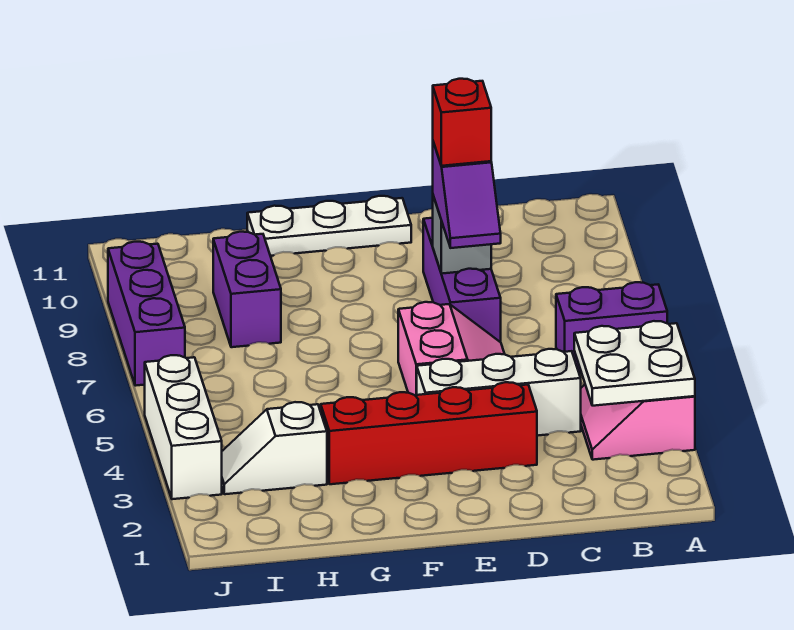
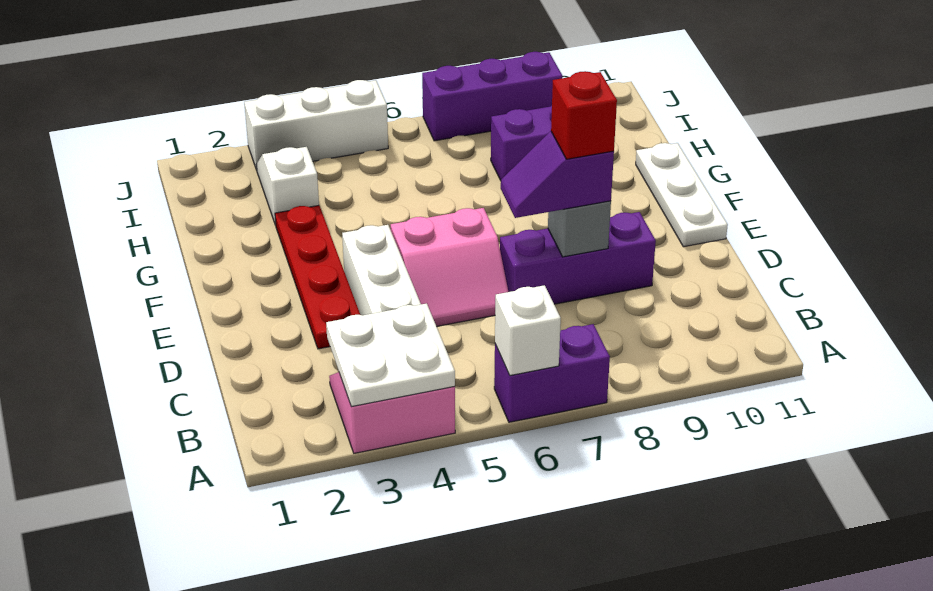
purple 1x2 brick [556,282,667,373] -> purple 1x2 brick turned to [494,324,610,422]
none -> white 1x1 brick [495,285,561,376]
red 1x4 brick [321,382,537,484] -> red 1x4 plate [275,205,360,349]

